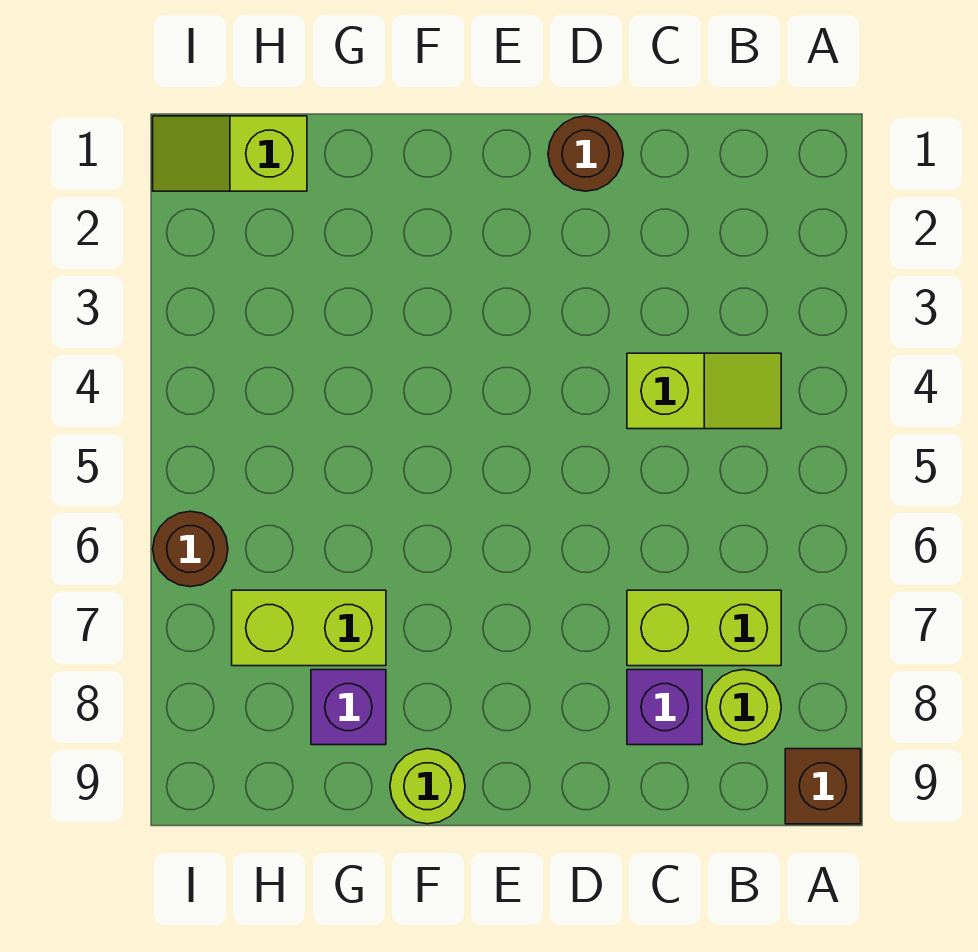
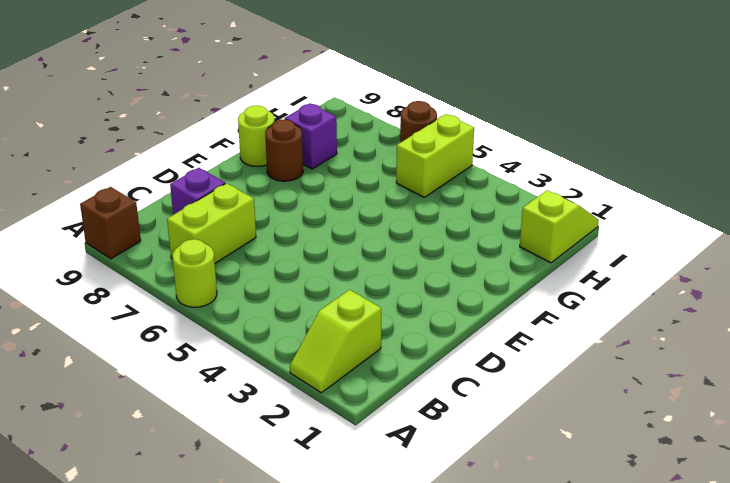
lime 1x2 slope [627,353,781,429] -> lime 1x2 slope moved to [290,290,381,393]
lime 1x1 round brick [706,670,781,745] -> lime 1x1 round brick moved to [173,239,217,307]
brown 1x1 round brick [548,116,623,191] -> brown 1x1 round brick moved to [265,119,303,181]
lime 1x2 brick [232,590,386,666] -> lime 1x2 brick moved to [396,114,474,197]

